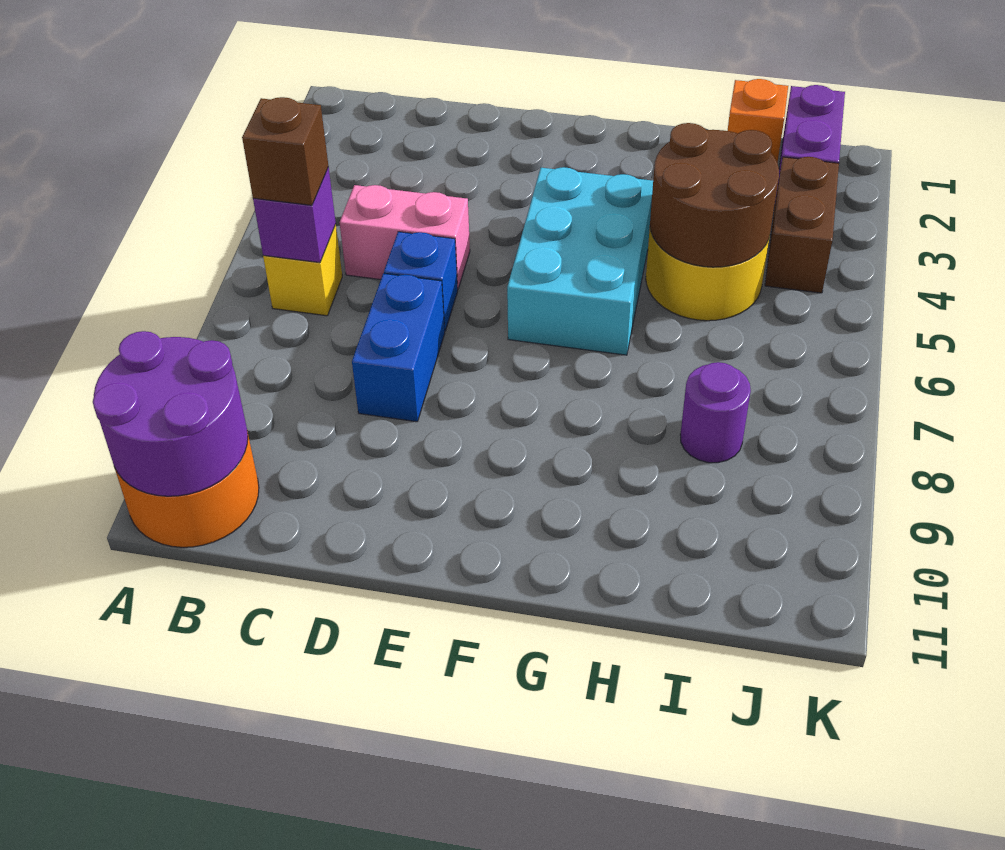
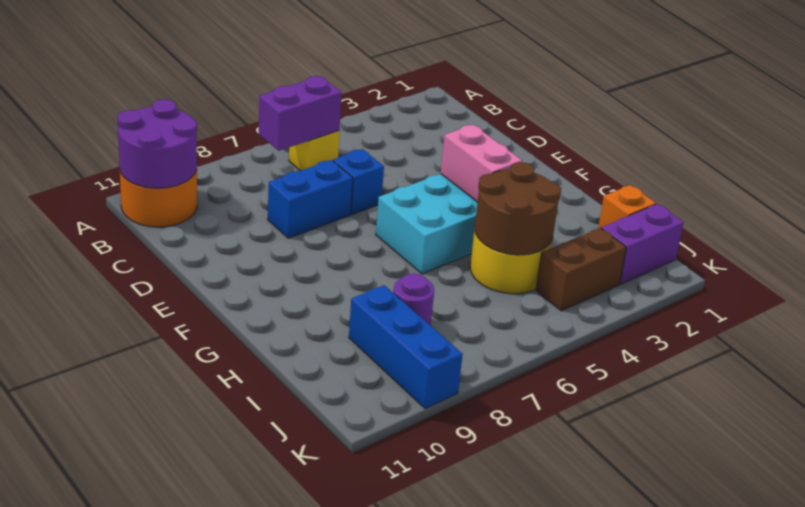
purple 1x1 brick [253,167,336,263] -> purple 1x2 brick [259,76,342,151]
brown 1x1 brick [242,97,328,205] -> none
pink 1x2 brick [339,185,470,288] -> pink 1x2 brick moved to [441,125,522,202]
none -> blue 1x3 brick [349,285,463,409]

